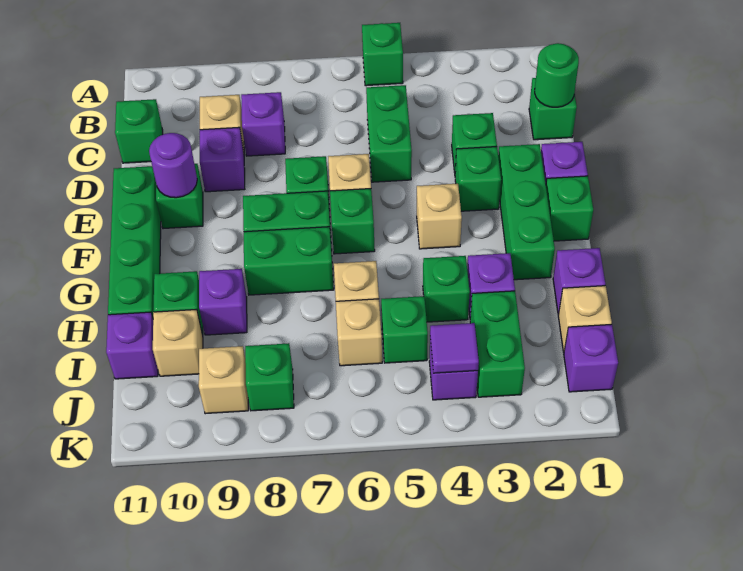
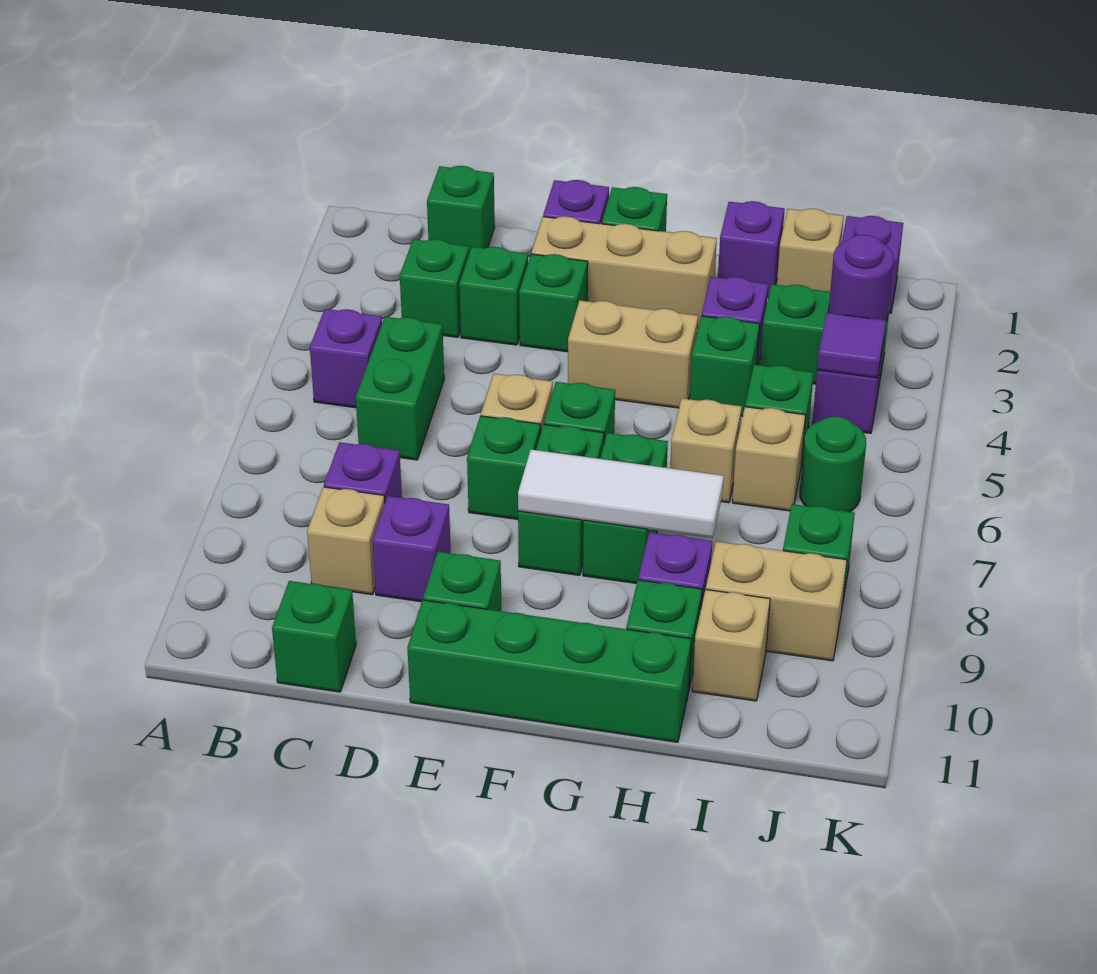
green 1x1 brick [362,23,403,86] -> green 1x1 brick moved to [400,239,469,337]
green 1x1 round brick [535,43,579,107] -> green 1x1 round brick moved to [800,416,866,512]
green 1x2 brick [366,85,412,182] -> green 1x2 brick turned to [356,317,444,460]
green 1x3 brick [498,144,555,280] -> tan 1x3 brick [531,216,717,327]
purple 1x1 round brick [149,133,197,198] -> purple 1x1 round brick moved to [829,235,894,320]
tan 1x1 brick [417,184,462,249] -> tan 1x2 brick [568,300,698,408]
none -> white 1x3 tile [518,449,724,538]
purple 1x1 brick [106,312,158,379] -> purple 1x1 brick moved to [310,309,382,408]
tan 1x1 brick [199,346,248,414] -> tan 1x2 brick [706,542,847,661]

